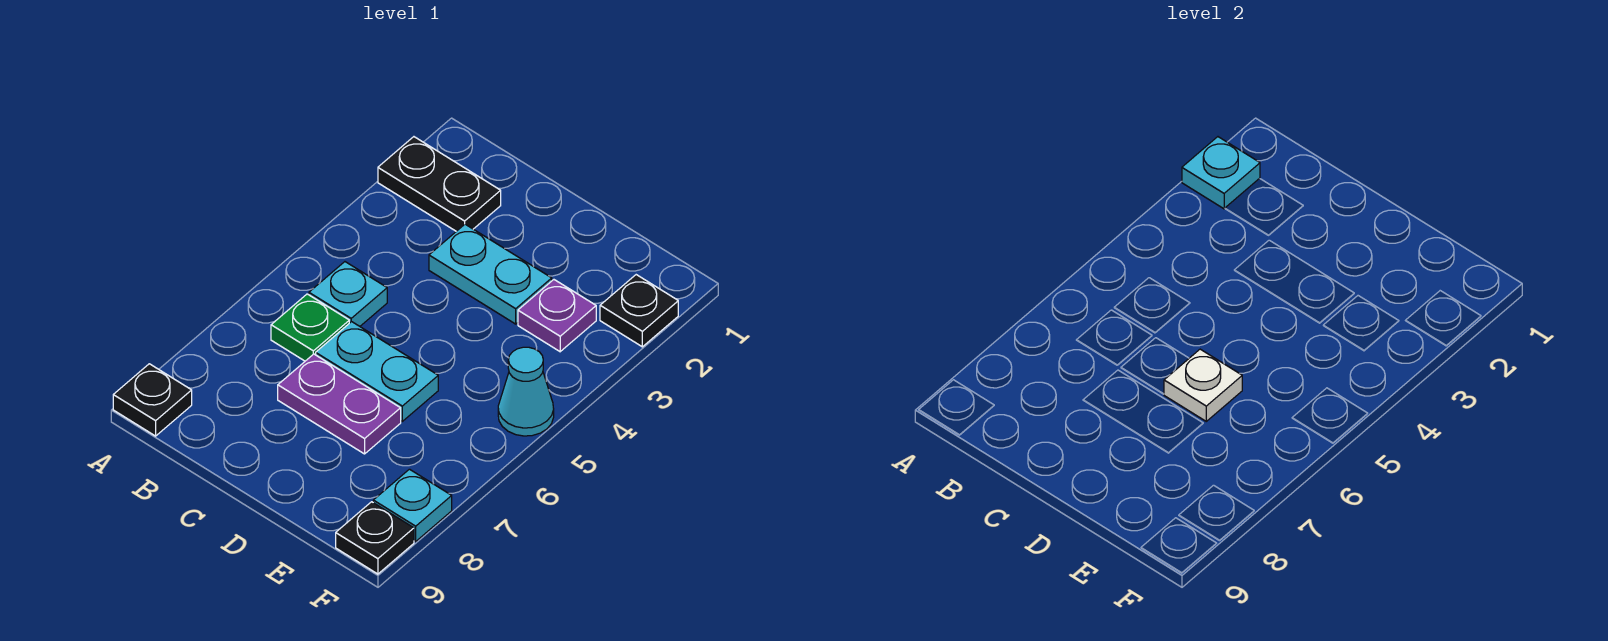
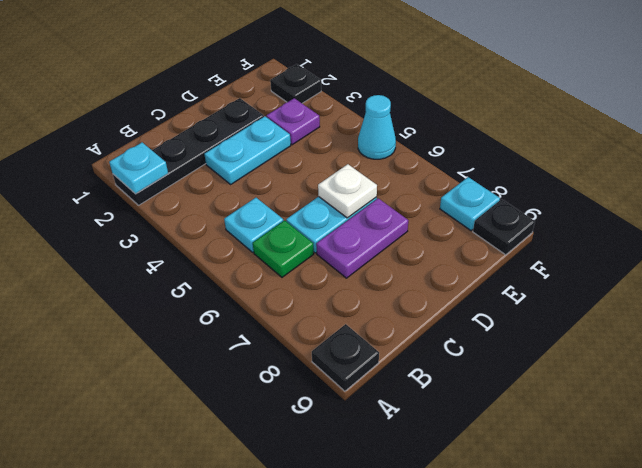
black 1x2 plate [378,137,501,231] -> black 1x4 plate [113,98,264,205]

